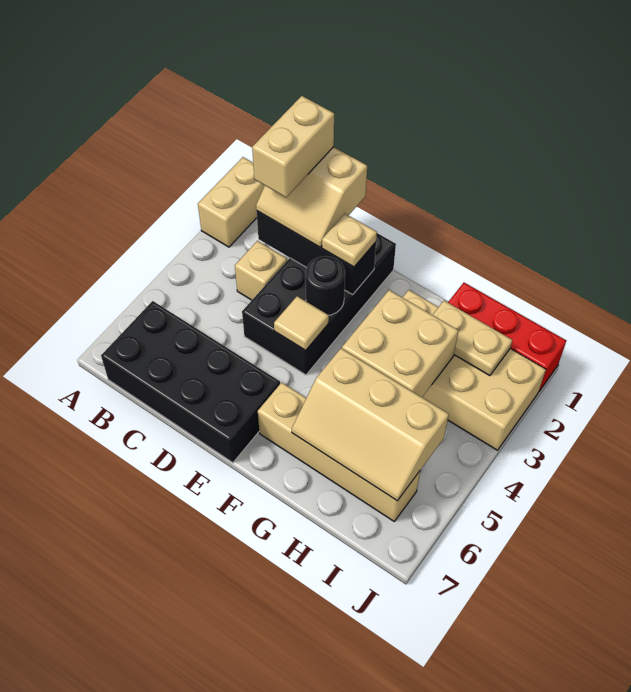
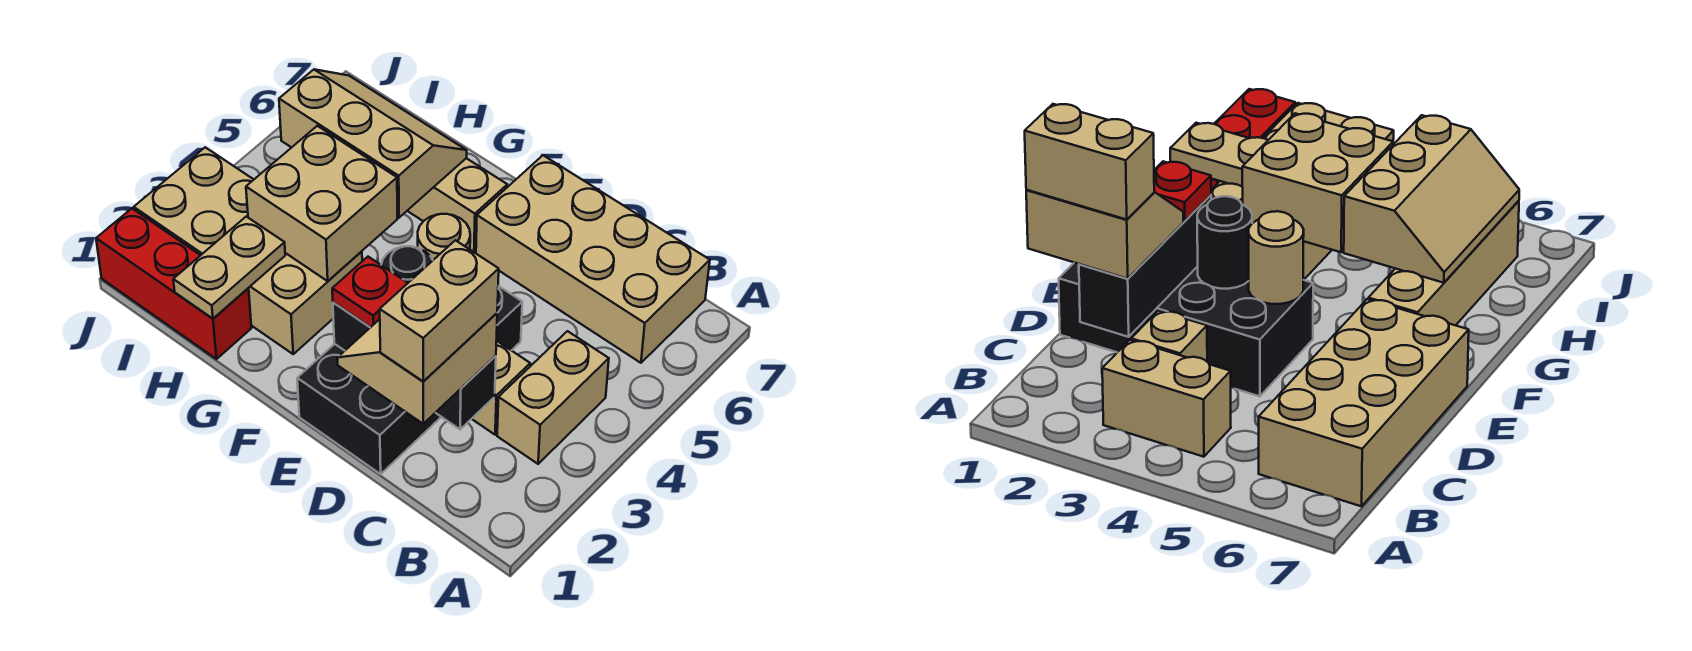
tan 1x2 brick [198,157,265,247] -> tan 1x2 brick moved to [497,331,609,464]
black 2x4 brick [101,301,280,463] -> tan 2x4 brick [476,155,710,363]
tan 2x2 slope [256,147,367,247] -> tan 2x2 slope turned to [337,313,497,424]
tan 1x1 plate [322,214,377,267] -> red 1x1 plate [332,257,408,327]
tan 1x1 tile [274,296,329,350] -> tan 1x1 round brick [418,214,470,260]
tan 1x2 plate [433,301,512,376] -> tan 1x2 plate turned to [173,217,285,319]

